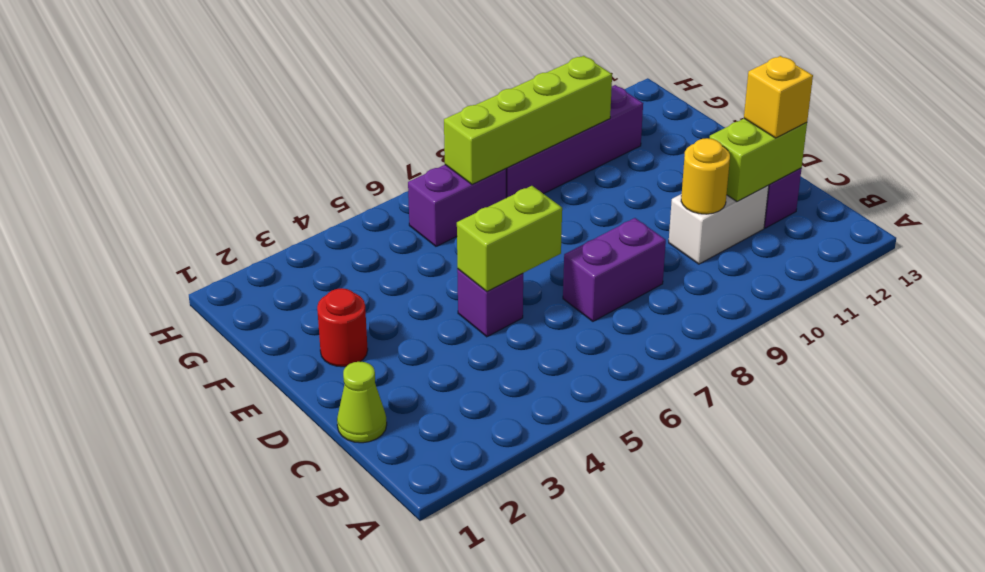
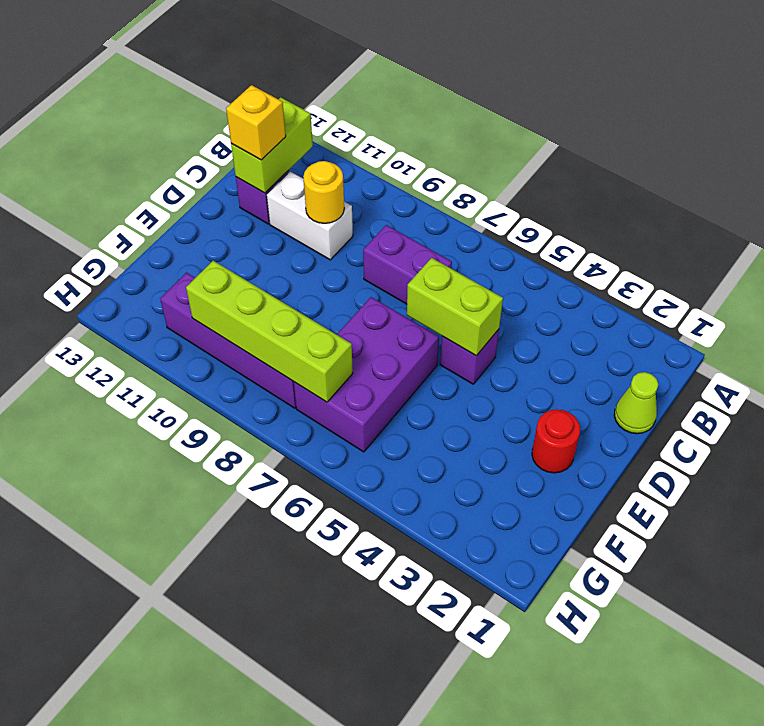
lime 1x2 brick [710,119,807,201] -> lime 1x2 brick turned to [231,97,313,193]
purple 1x2 brick [408,165,506,246] -> purple 2x3 brick [294,297,439,452]

